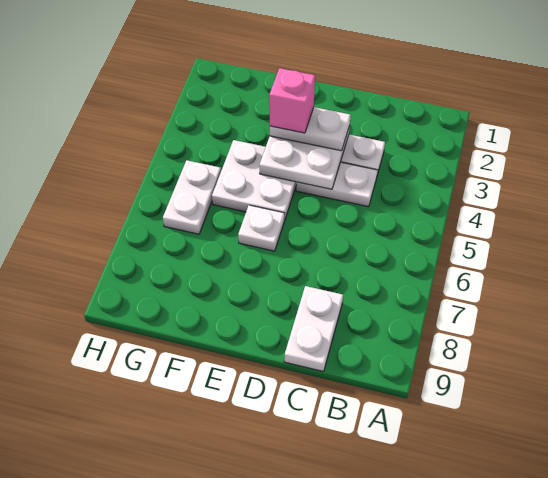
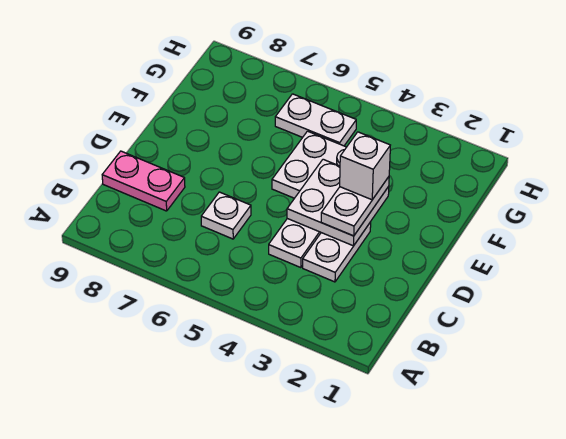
white 1x2 plate [284,286,343,372] -> pink 1x2 plate [102,151,185,211]
pink 1x1 brick [269,68,315,133] -> white 1x1 brick [340,132,390,200]
white 1x1 plate [238,205,285,251] -> white 1x1 plate moved to [201,192,251,239]

